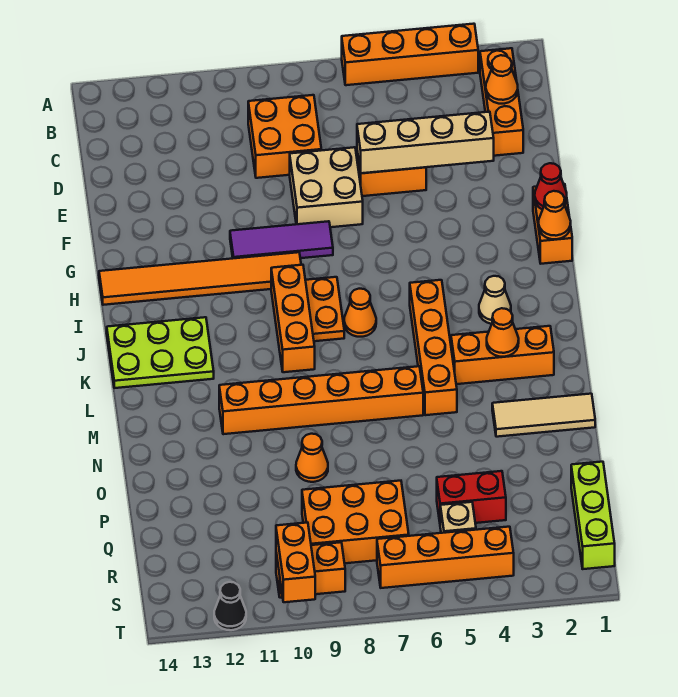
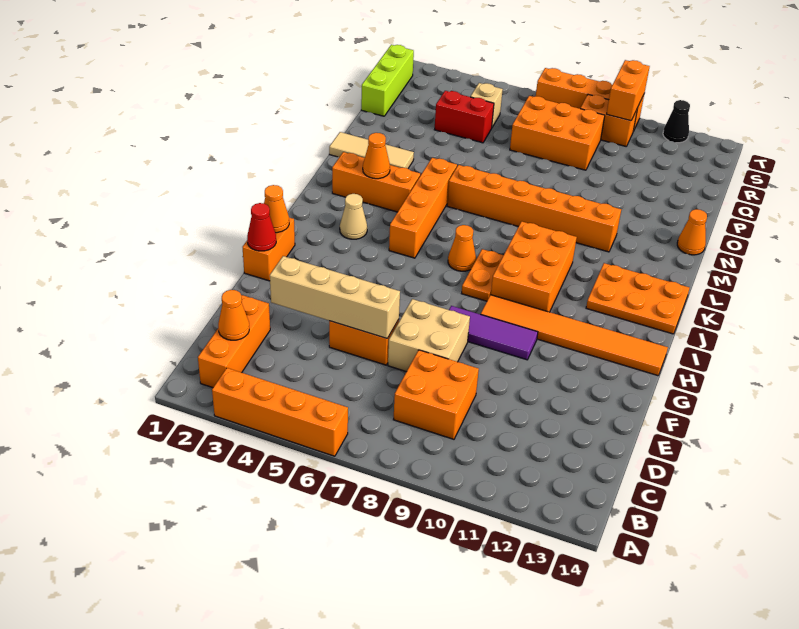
orange 1x3 brick [271,265,315,372] -> orange 2x3 brick [491,221,577,312]
lime 2x3 plate [107,317,214,388] -> orange 2x3 plate [586,263,689,334]
orange 1x1 cone [296,434,328,482] -> orange 1x1 cone moved to [677,209,707,255]
orange 1x4 brick [377,527,514,588] -> orange 1x4 brick moved to [536,68,644,130]

